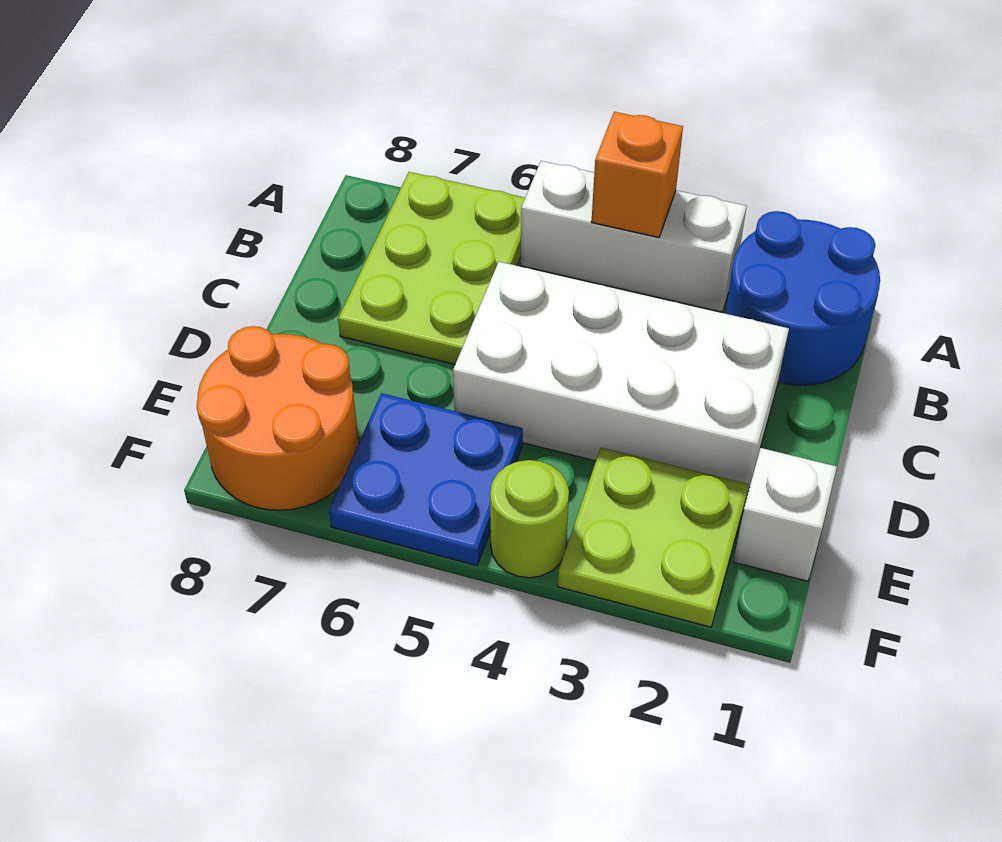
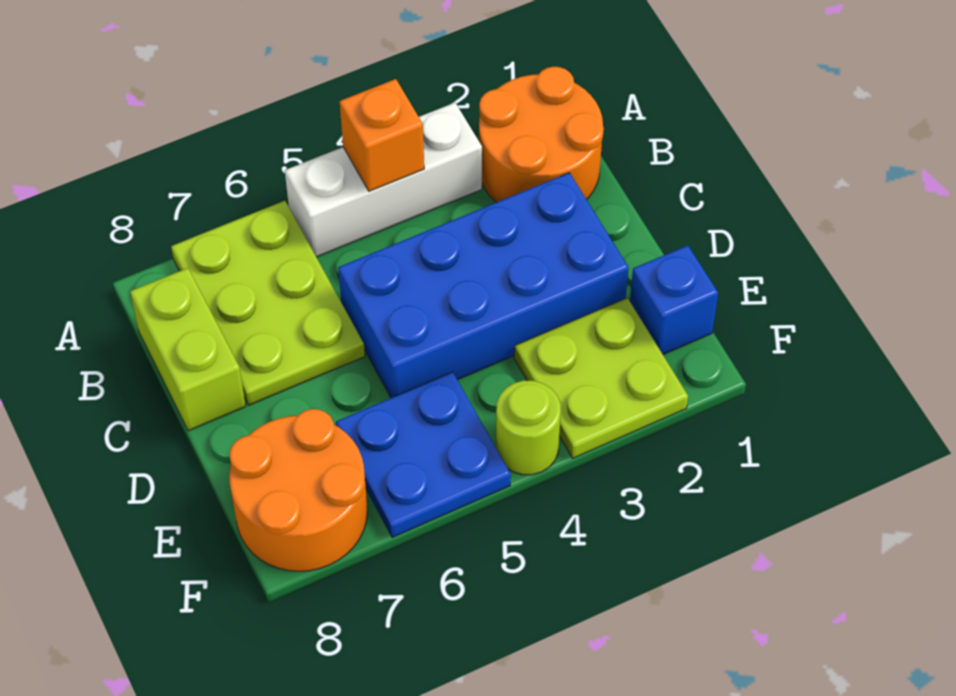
blue 2x2 round brick [725,211,880,385] -> orange 2x2 round brick [479,67,604,202]
none -> lime 1x2 brick [130,268,246,431]
white 2x4 brick [453,262,789,495] -> blue 2x4 brick [338,173,629,398]
white 1x1 brick [733,448,837,581] -> blue 1x1 brick [630,245,718,354]

